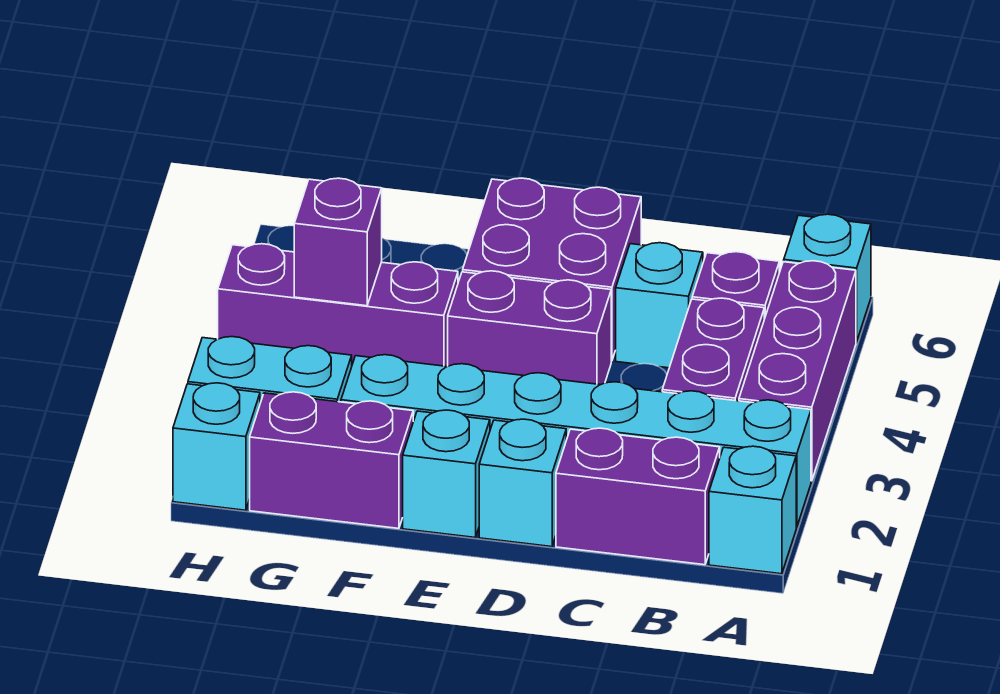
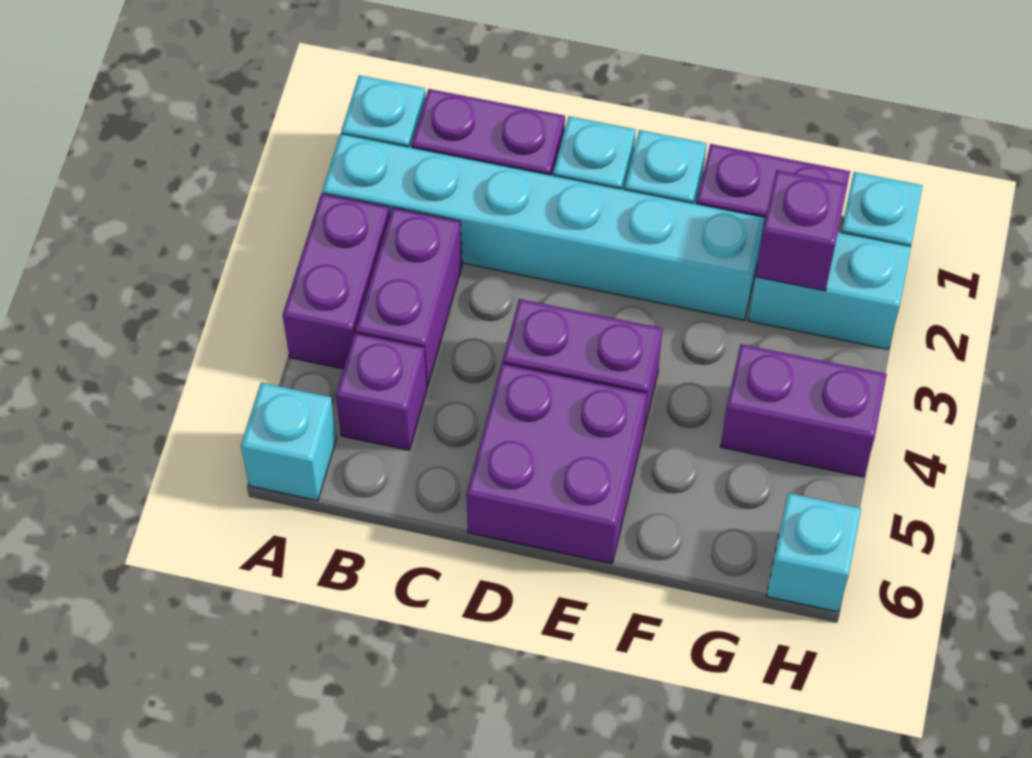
purple 1x3 brick [739,261,856,481] -> purple 1x2 brick [283,193,390,369]
cyan 1x1 brick [616,243,703,368] -> cyan 1x1 brick moved to [766,493,861,612]
purple 1x3 brick [218,244,458,366] -> purple 1x2 brick [720,344,887,477]
purple 1x1 brick [294,178,382,306] -> purple 1x1 brick moved to [755,170,848,291]

